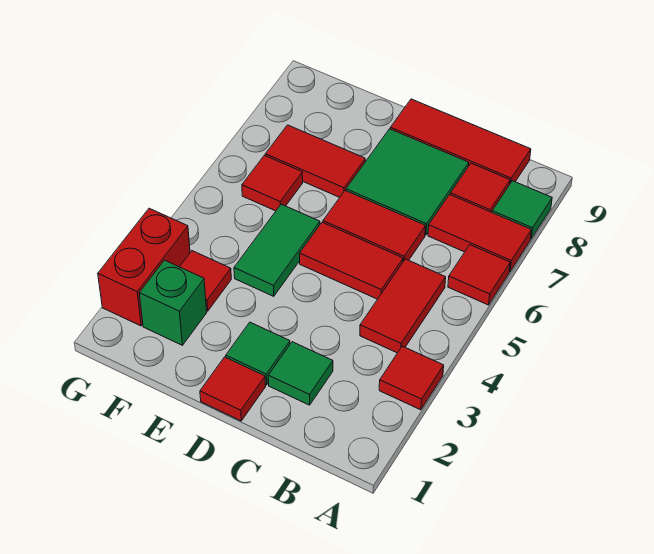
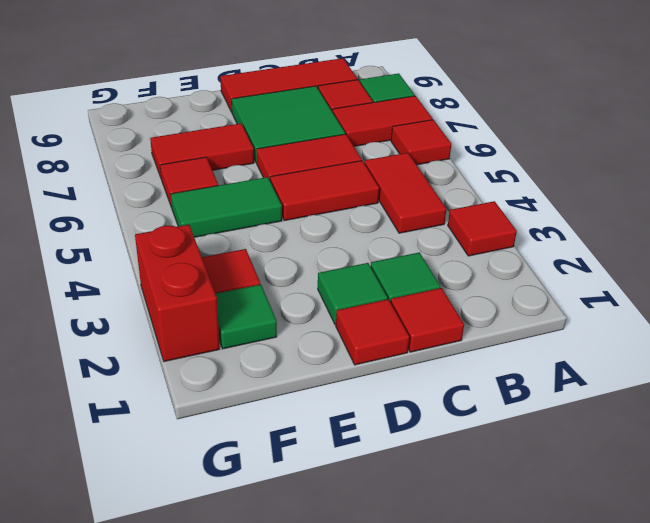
none -> red 1x1 tile [391,288,464,352]
green 1x2 tile [234,204,320,296] -> green 1x2 tile turned to [171,177,282,237]
green 1x1 brick [139,260,207,345] -> green 1x1 tile [216,284,277,349]

